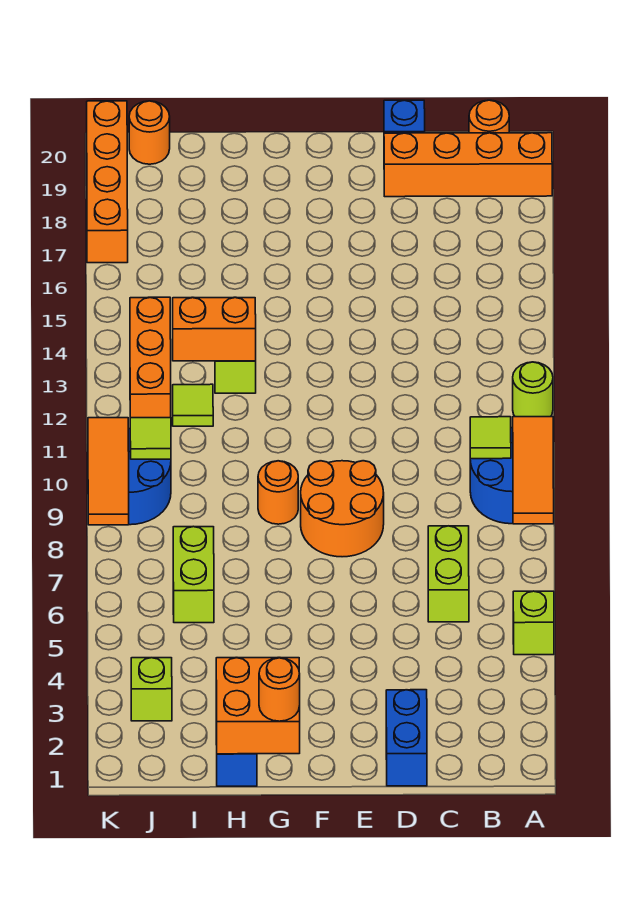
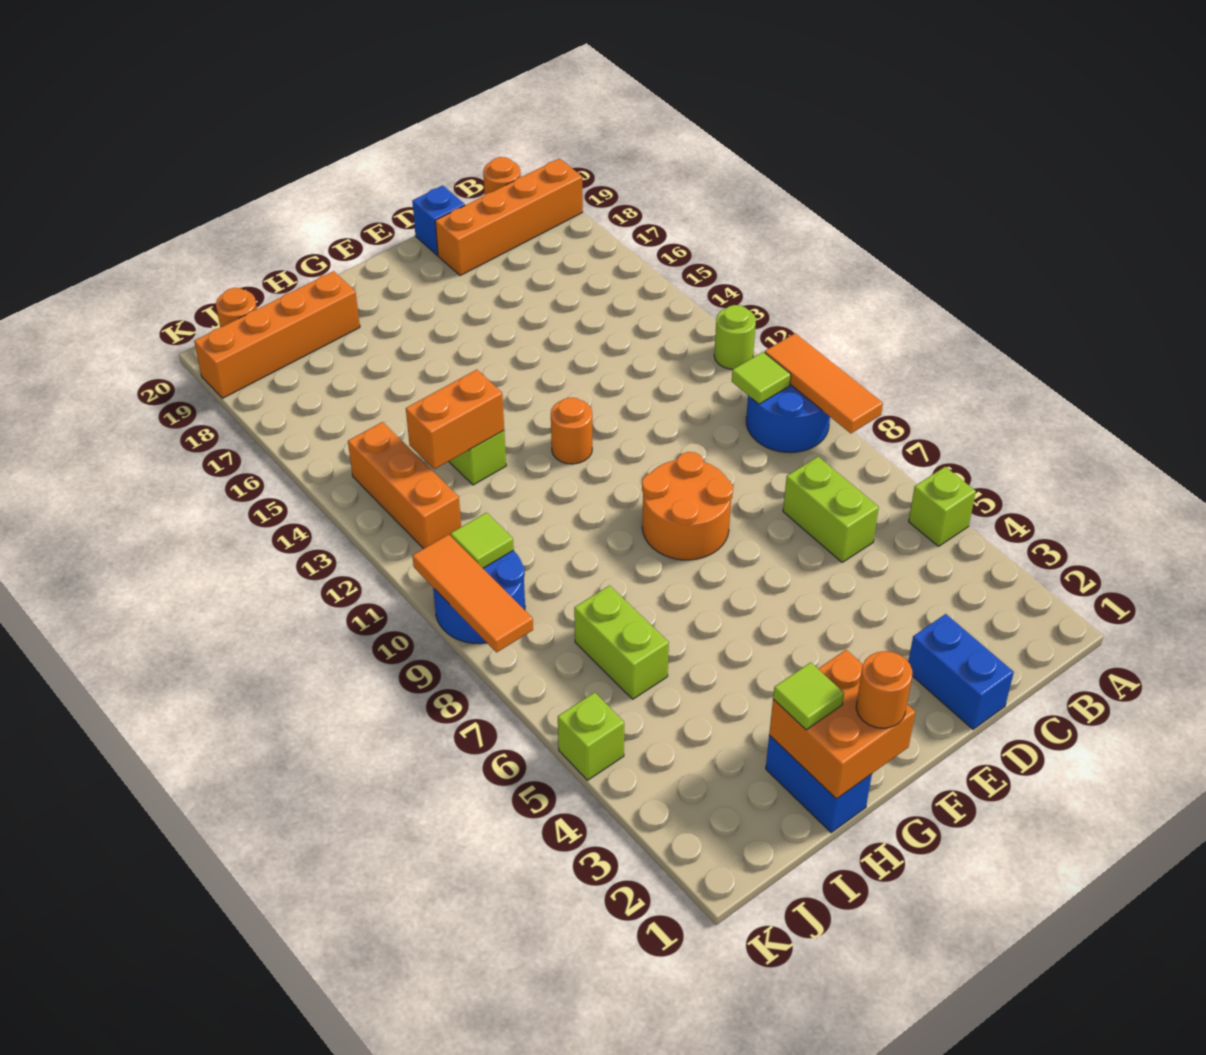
orange 1x1 round brick [258,461,298,524] -> orange 1x1 round brick moved to [551,398,592,464]
lime 1x1 tile [173,384,213,426] -> lime 1x1 tile moved to [773,662,844,730]
lime 1x1 brick [131,658,172,721] -> lime 1x1 brick moved to [558,692,624,780]
orange 1x4 brick [87,101,128,263] -> orange 1x4 brick turned to [194,271,360,398]

